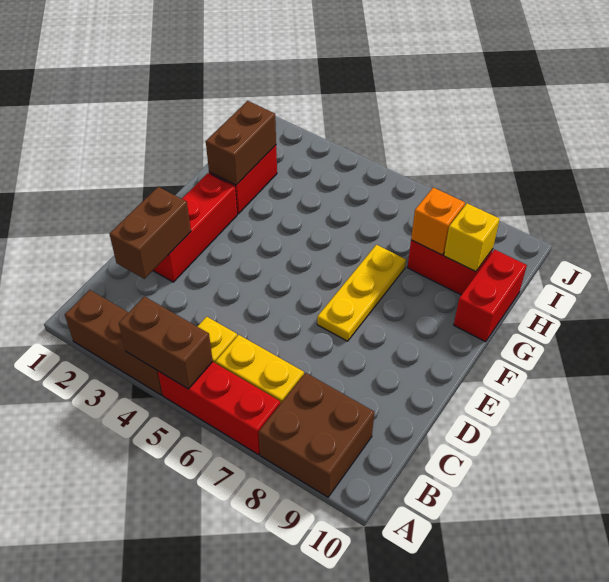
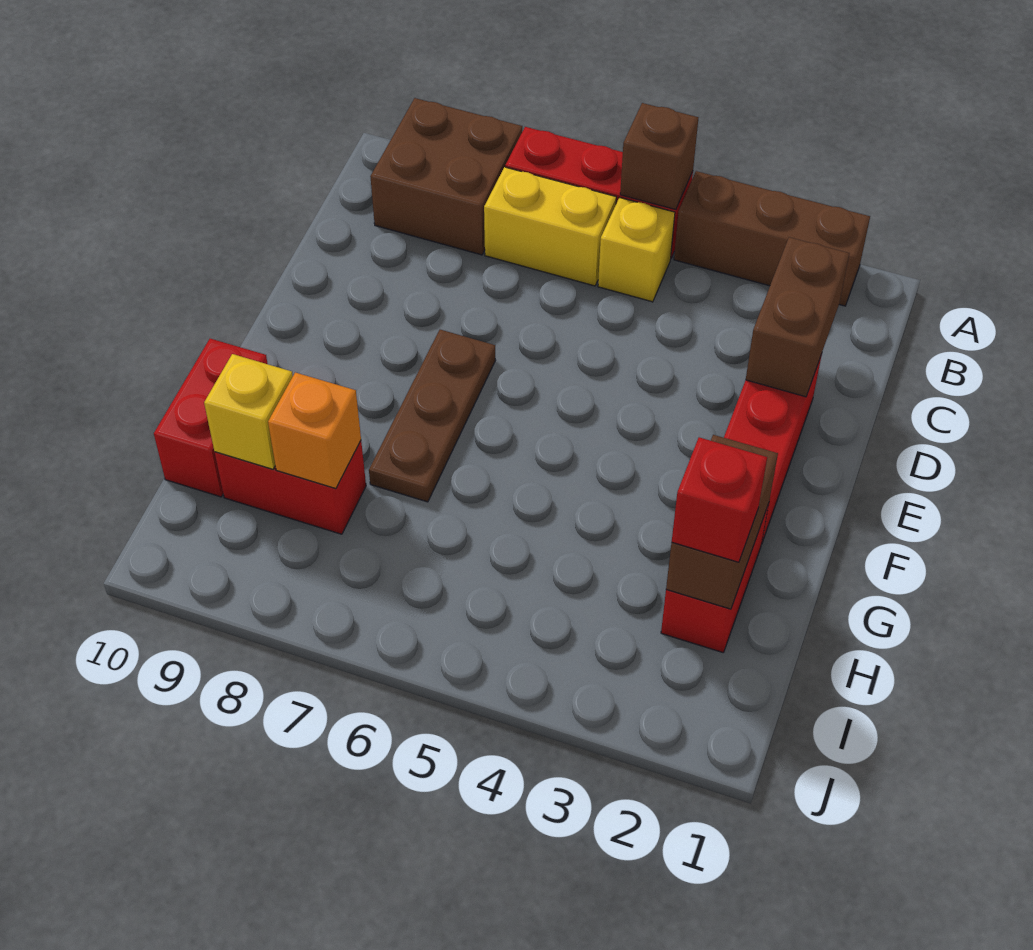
brown 1x2 brick [119,296,213,389] -> brown 1x1 brick [620,103,698,209]
yellow 1x3 plate [317,245,406,341] -> brown 1x3 plate [369,330,496,502]
none -> red 1x1 brick [672,437,767,562]

